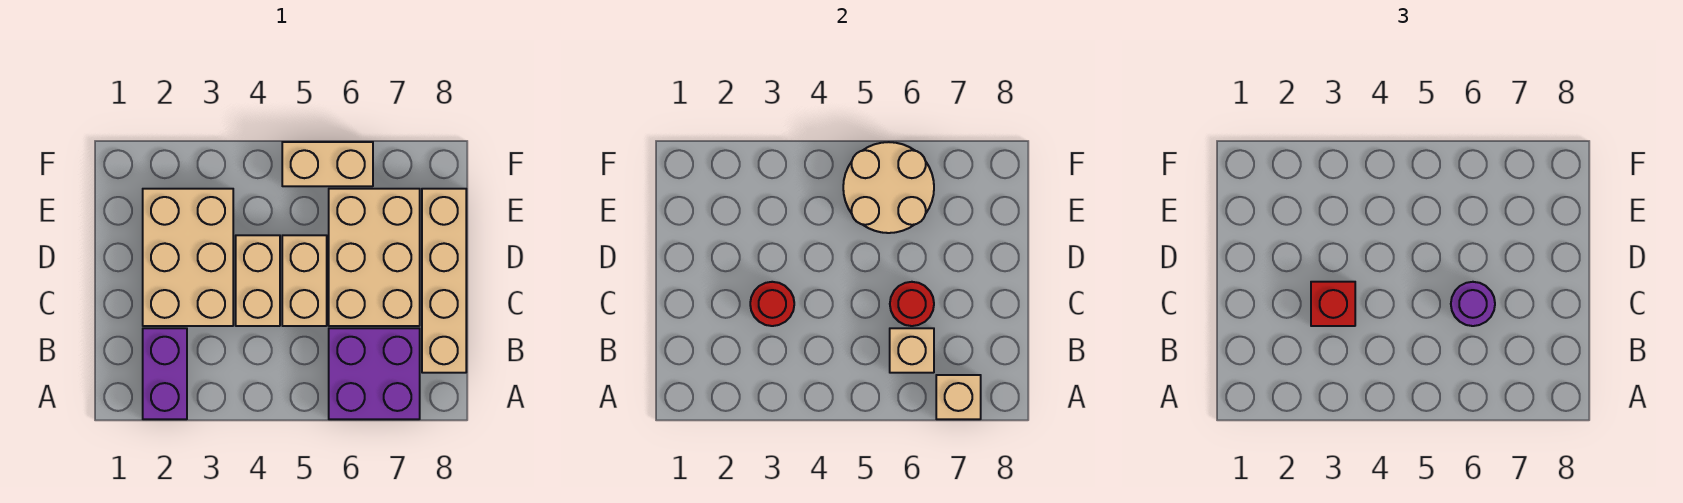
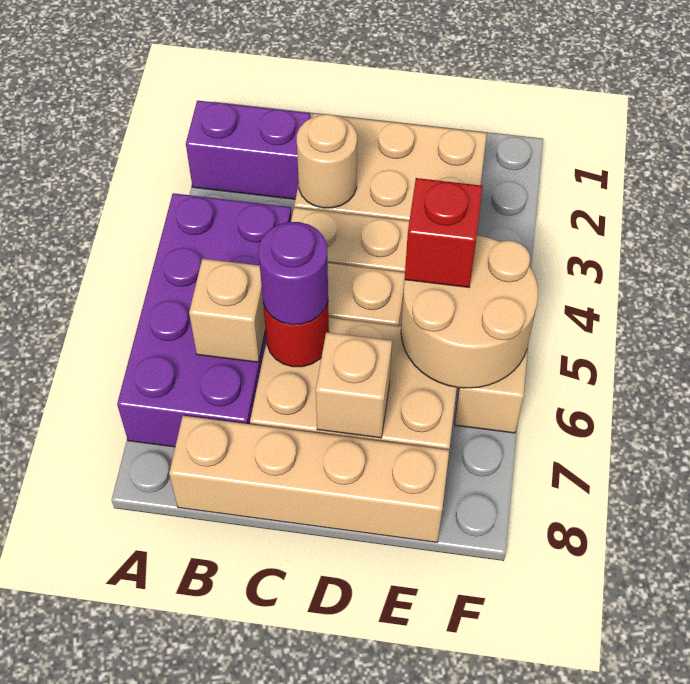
purple 2x2 brick [329,328,420,419] -> purple 2x4 brick [117,193,291,447]
tan 1x1 brick [936,375,981,419] -> tan 1x1 brick moved to [316,332,392,438]
red 1x1 round brick [750,282,794,326] -> tan 1x1 round brick [297,114,357,208]
red 1x1 brick [1311,282,1355,326] -> red 1x1 brick moved to [405,178,483,287]

